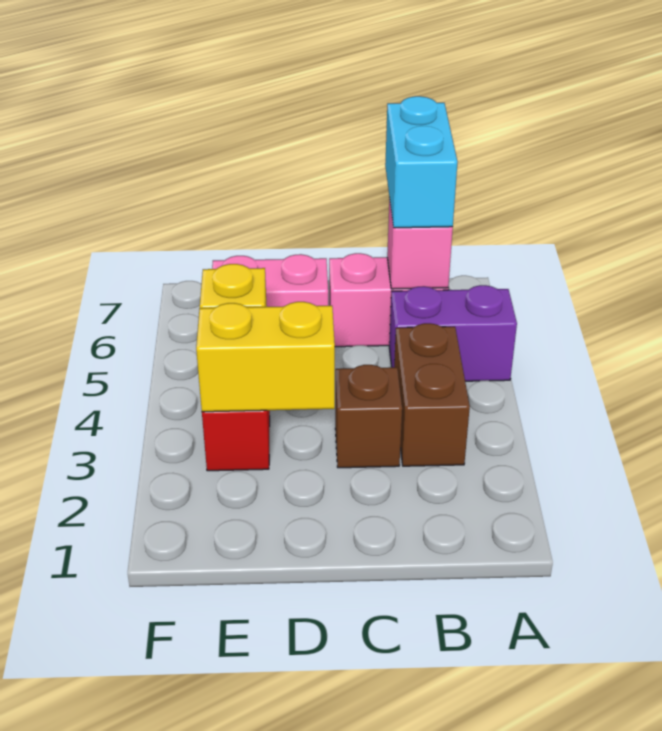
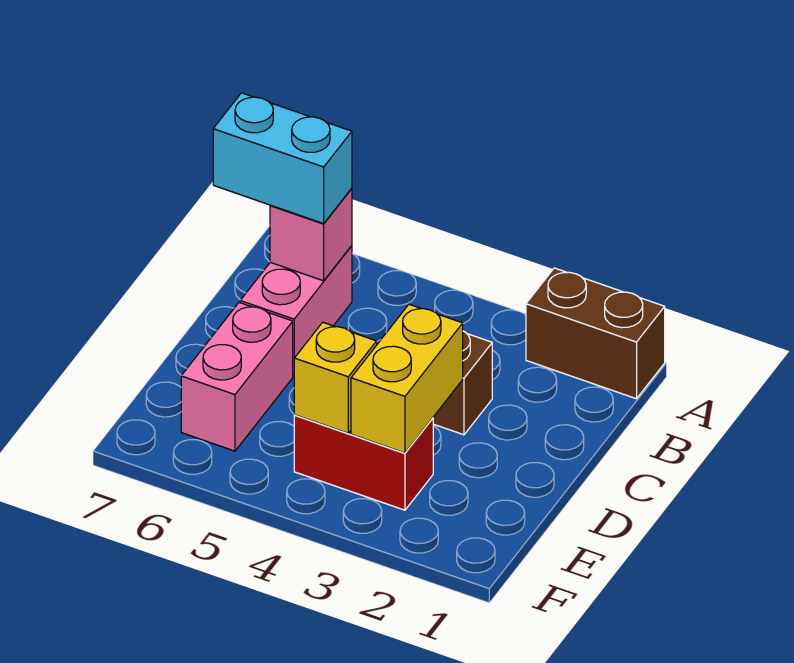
purple 1x2 brick [389,285,517,381] -> none
brown 1x2 brick [394,323,470,466] -> brown 1x2 brick moved to [526,268,665,399]

